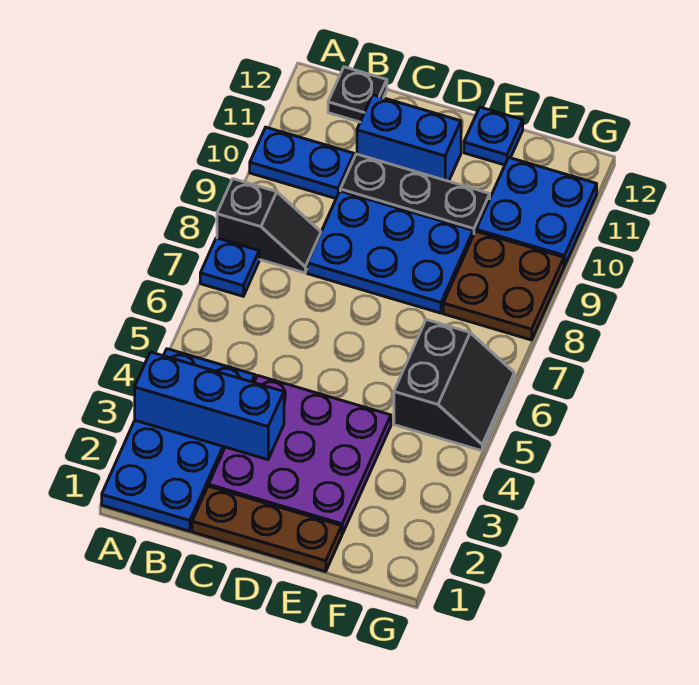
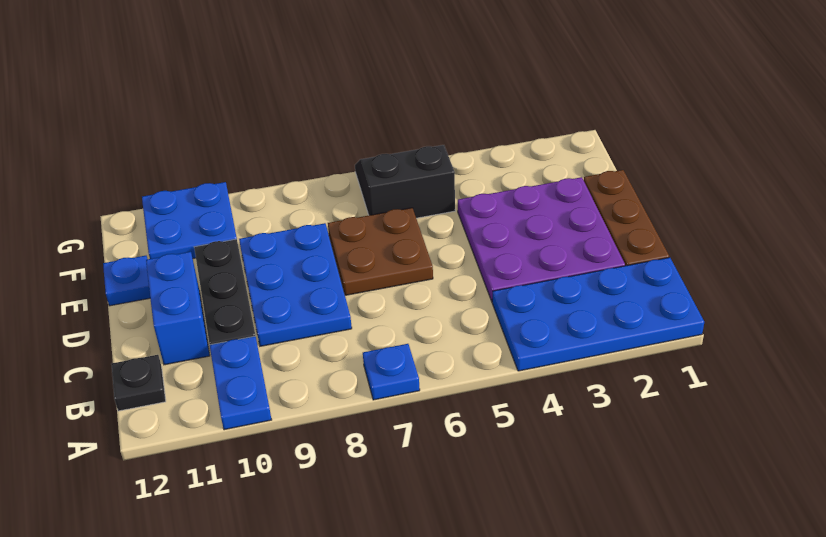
blue 1x3 brick [135,352,284,460] -> none
black 1x2 slope [217,179,321,273] -> none
brown 2x2 plate [443,231,564,340] -> brown 2x2 plate moved to [328,208,433,295]

